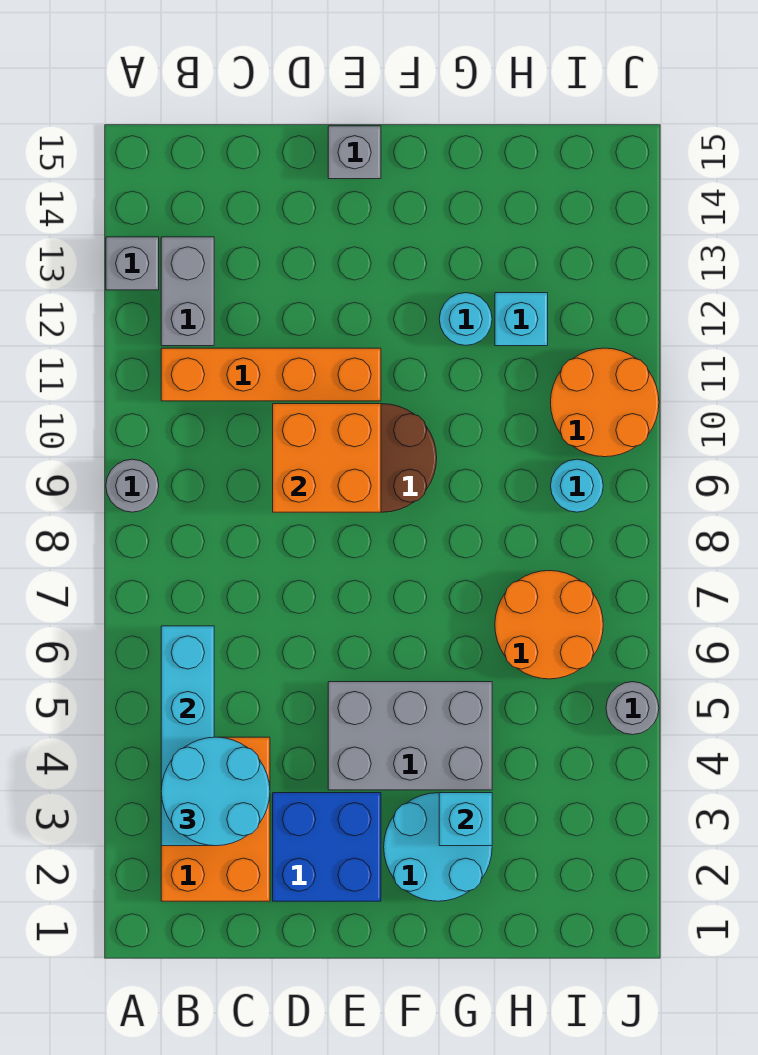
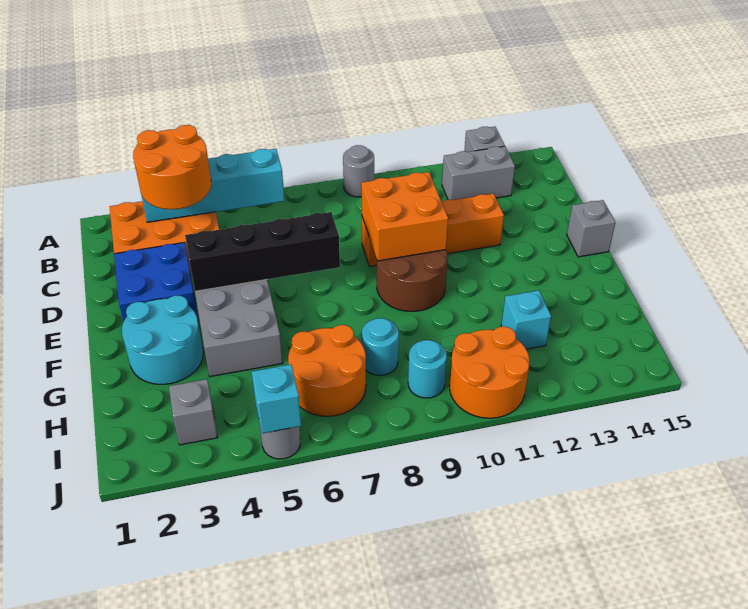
cyan 2x2 round brick [161,737,270,846] -> orange 2x2 round brick [133,125,211,209]
orange 1x4 brick [161,348,381,401] -> orange 1x4 brick turned to [362,194,504,267]
none -> black 1x4 brick [185,212,340,291]
cyan 1x1 brick [439,793,492,846] -> cyan 1x1 brick moved to [252,364,301,433]
cyan 1x1 round brick [439,293,492,345] -> cyan 1x1 round brick moved to [362,318,399,376]
none -> grey 1x1 brick [169,379,218,445]

